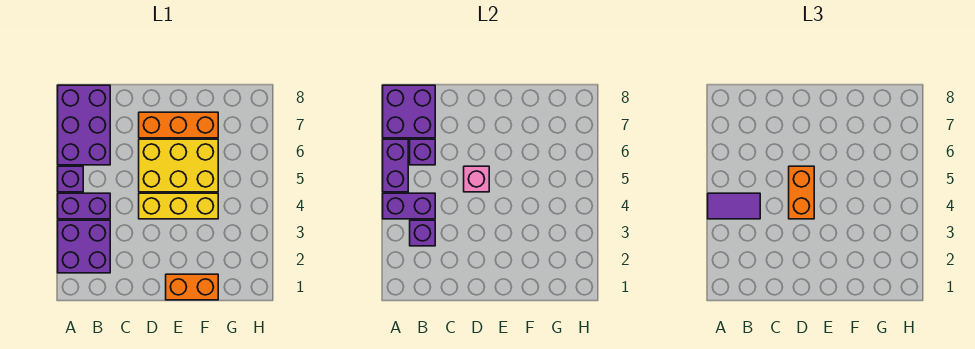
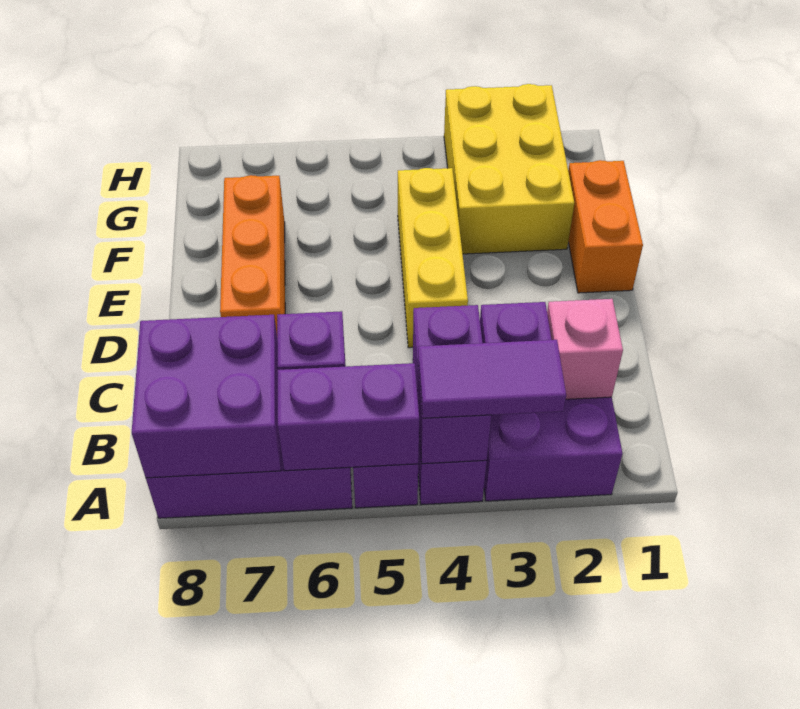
purple 1x2 tile [708,193,760,219] -> purple 1x2 tile turned to [418,340,566,418]
orange 1x2 brick [789,166,814,219] -> none
yellow 2x3 brick [139,139,218,192] -> yellow 2x3 brick moved to [444,84,574,254]
pink 1x1 brick [464,166,489,192] -> pink 1x1 brick moved to [547,299,623,399]

